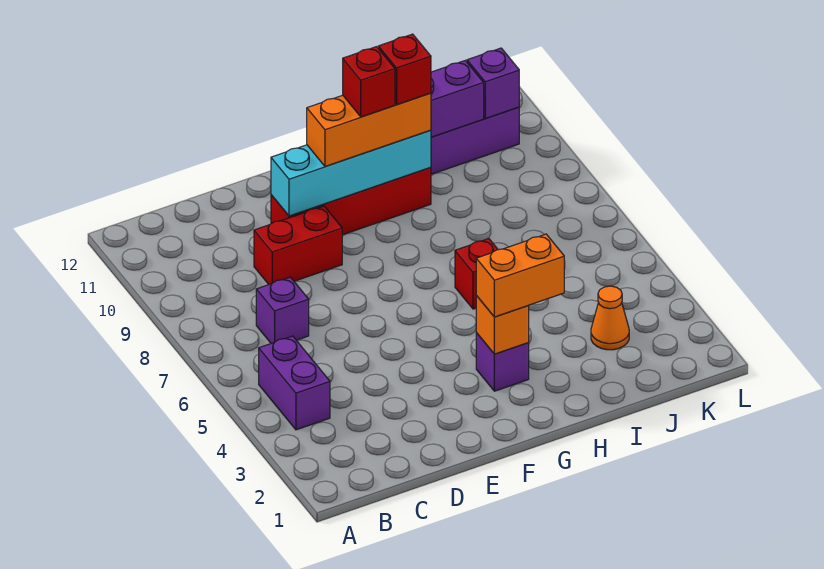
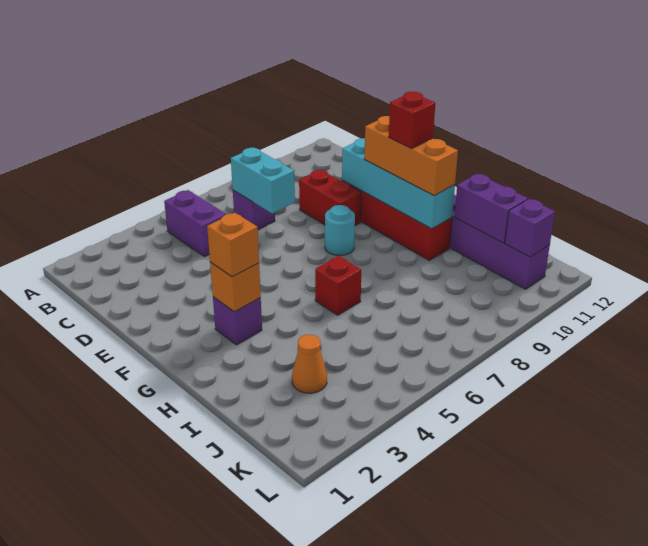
purple 1x2 brick [259,336,330,430] -> purple 1x2 brick turned to [164,190,226,257]
none -> cyan 1x2 brick [231,148,295,213]
none -> cyan 1x1 round brick [325,205,355,255]
orange 1x2 brick [476,234,564,317] -> orange 1x1 brick [207,213,259,277]
red 1x1 brick [379,34,431,104] -> none

